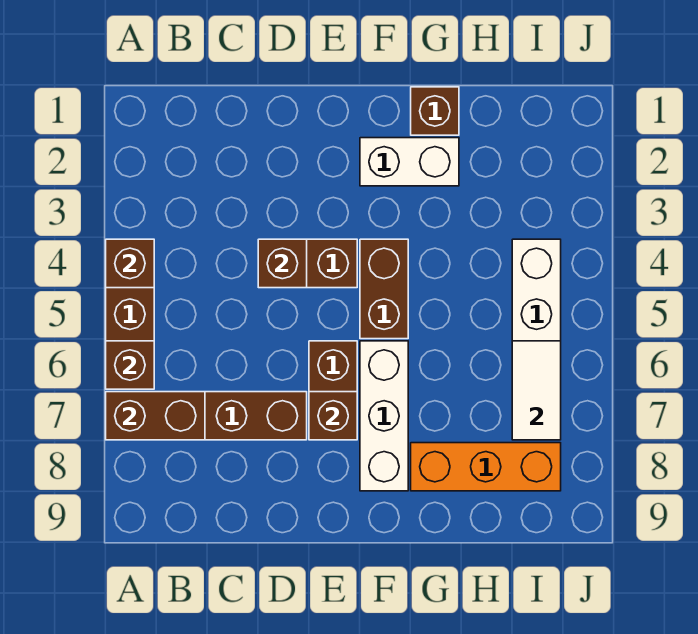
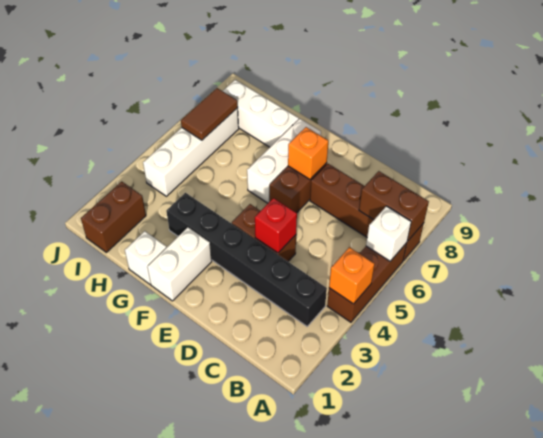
brown 1x1 brick [106,239,154,288] -> orange 1x1 brick [329,247,374,304]
brown 1x1 brick [106,341,154,389] -> white 1x1 brick [366,206,411,261]
none -> black 1x6 brick [166,193,327,326]
brown 1x1 brick [258,239,307,288] -> red 1x1 brick [255,198,297,253]
brown 1x1 brick [309,392,357,440] -> orange 1x1 brick [288,127,328,179]
white 1x2 brick [360,138,459,186] -> white 1x2 brick turned to [147,227,212,301]
brown 1x2 brick [360,239,408,339] -> brown 1x2 brick moved to [81,182,146,252]
brown 1x1 brick [411,87,459,135] -> white 1x1 brick [125,231,167,284]
orange 1x3 brick [411,443,561,491] -> white 1x3 brick [223,80,299,147]
white 1x2 tile [512,341,561,440] -> brown 1x2 tile [181,88,238,140]

